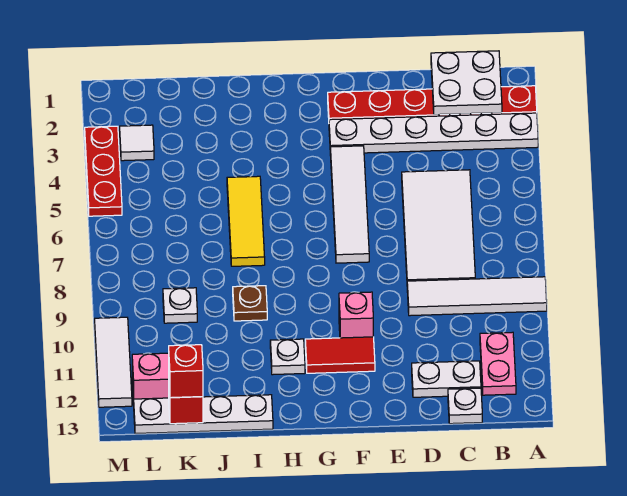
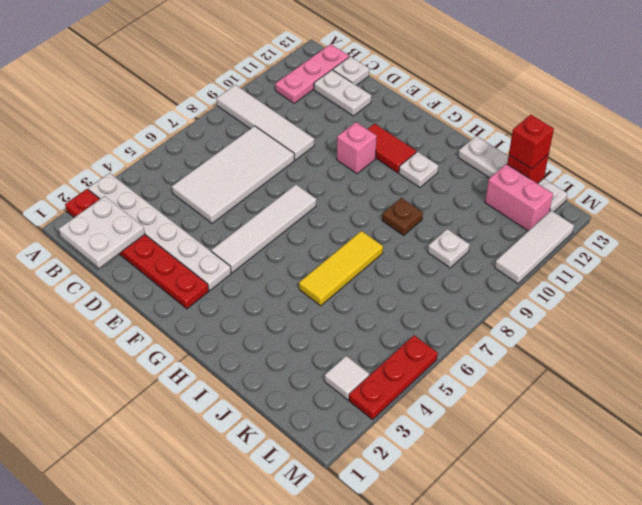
pink 1x2 plate [480,332,516,395] -> pink 1x3 plate [275,44,349,103]

